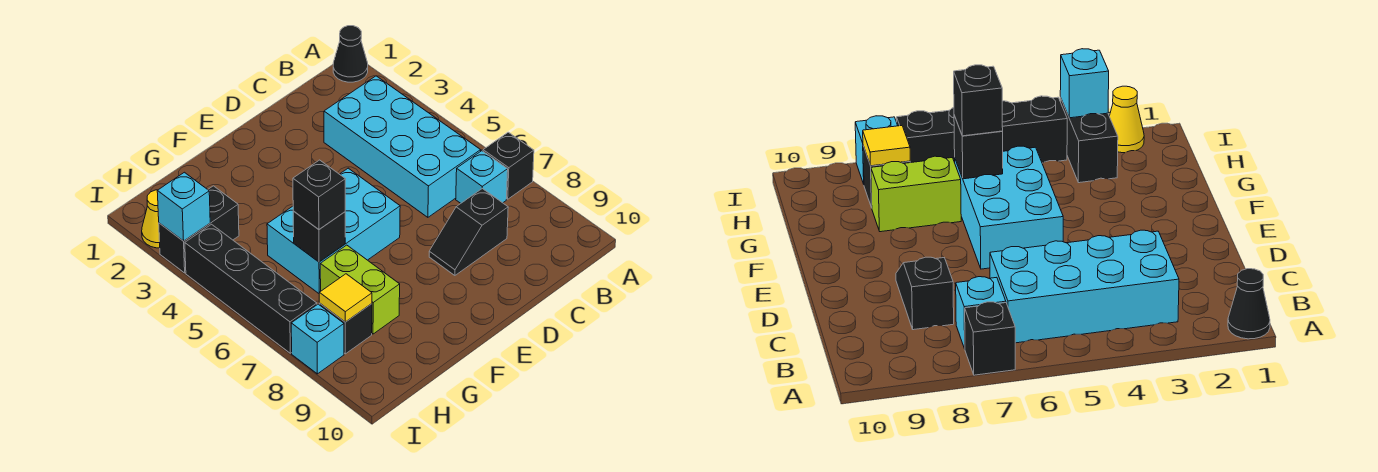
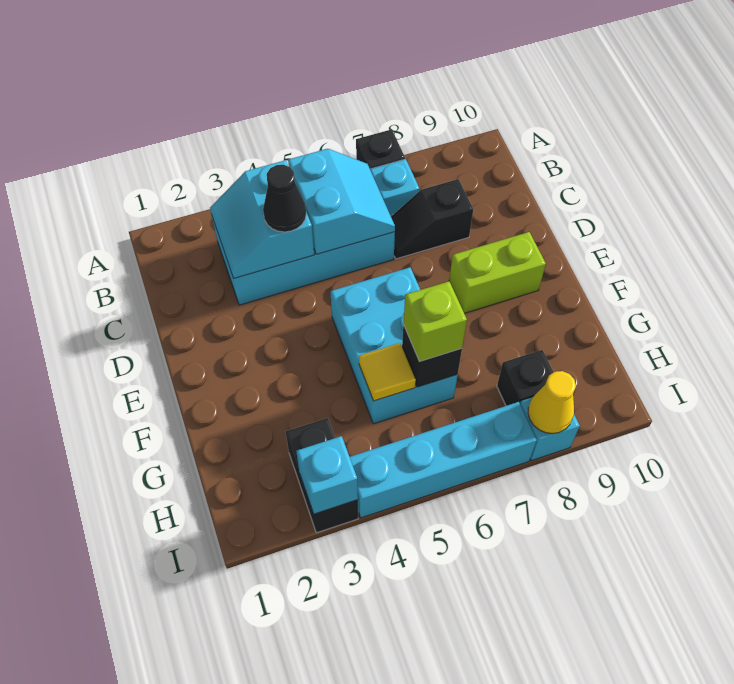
black 1x1 cone [333,26,368,82] -> black 1x1 cone moved to [263,165,306,232]
none -> cyan 2x2 slope [210,160,314,279]
none -> cyan 2x2 slope [288,149,395,254]
black 1x2 slope [429,189,508,275] -> black 1x2 slope turned to [391,179,473,259]
black 1x1 brick [293,160,345,229] -> lime 1x1 brick [403,281,467,362]
lime 1x2 brick [320,245,400,334] -> lime 1x2 brick moved to [449,232,546,313]
yellow 1x1 tile [319,274,372,322] -> yellow 1x1 tile moved to [359,343,416,401]
yellow 1x1 cone [142,190,160,248] -> yellow 1x1 cone moved to [528,371,576,434]
black 1x4 brick [185,224,317,353] -> cyan 1x4 brick [350,402,537,518]

